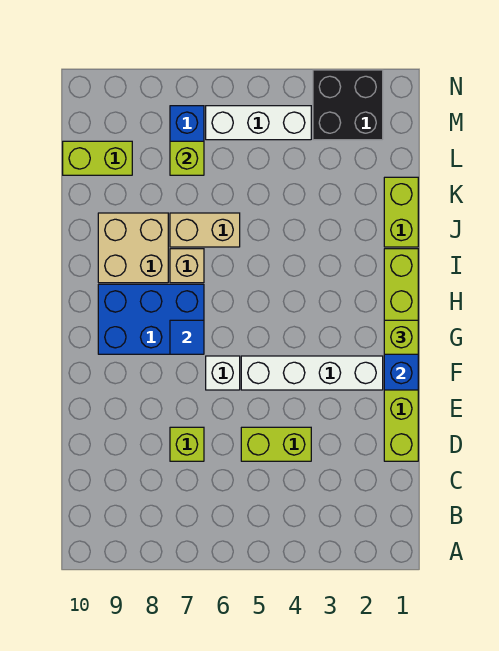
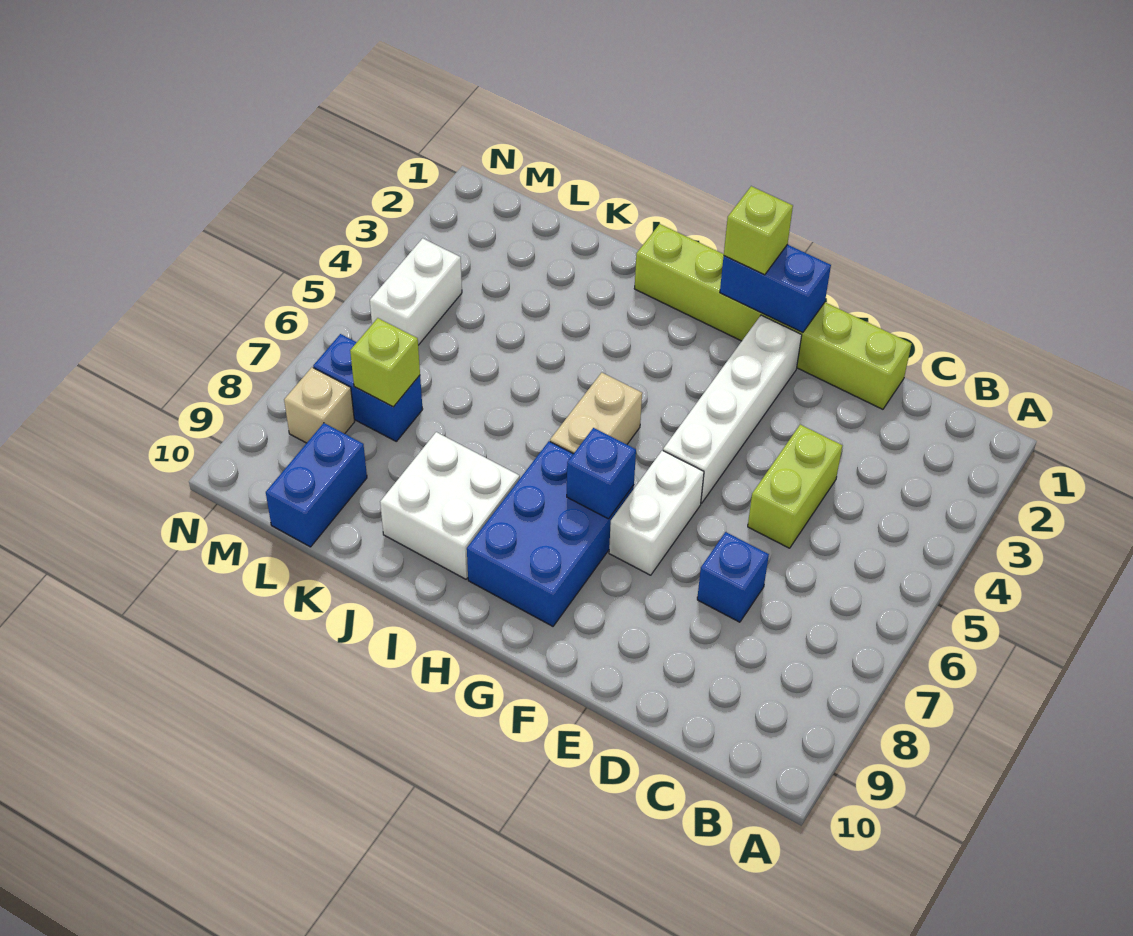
lime 1x1 brick [170,427,204,461] -> blue 1x1 brick [697,532,769,622]
white 1x1 brick [206,356,240,390] -> white 1x2 brick [609,450,704,575]
blue 1x1 tile [170,320,204,354] -> blue 1x1 brick [567,428,636,519]
tan 1x1 brick [170,249,204,283] -> tan 1x1 brick moved to [284,367,355,443]
tan 2x2 brick [98,213,168,283] -> white 2x2 brick [380,432,520,579]
lime 1x2 brick [384,177,418,247] -> none
tan 1x2 brick [170,213,240,247] -> tan 1x2 brick moved to [550,373,642,454]
lime 1x2 brick [63,141,132,175] -> blue 1x2 brick [266,423,367,547]
black 2x2 brick [313,70,383,140] -> none
white 1x3 brick [206,106,311,140] -> white 1x2 brick [370,238,462,345]

